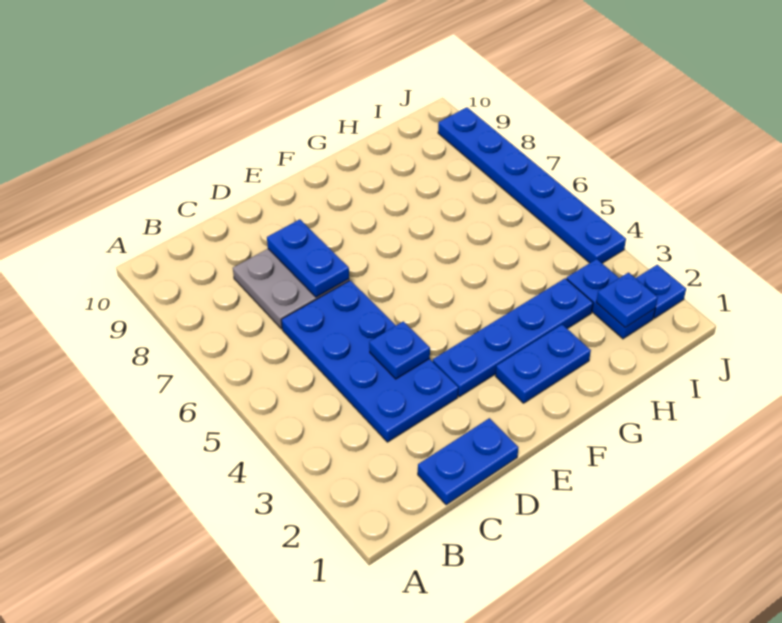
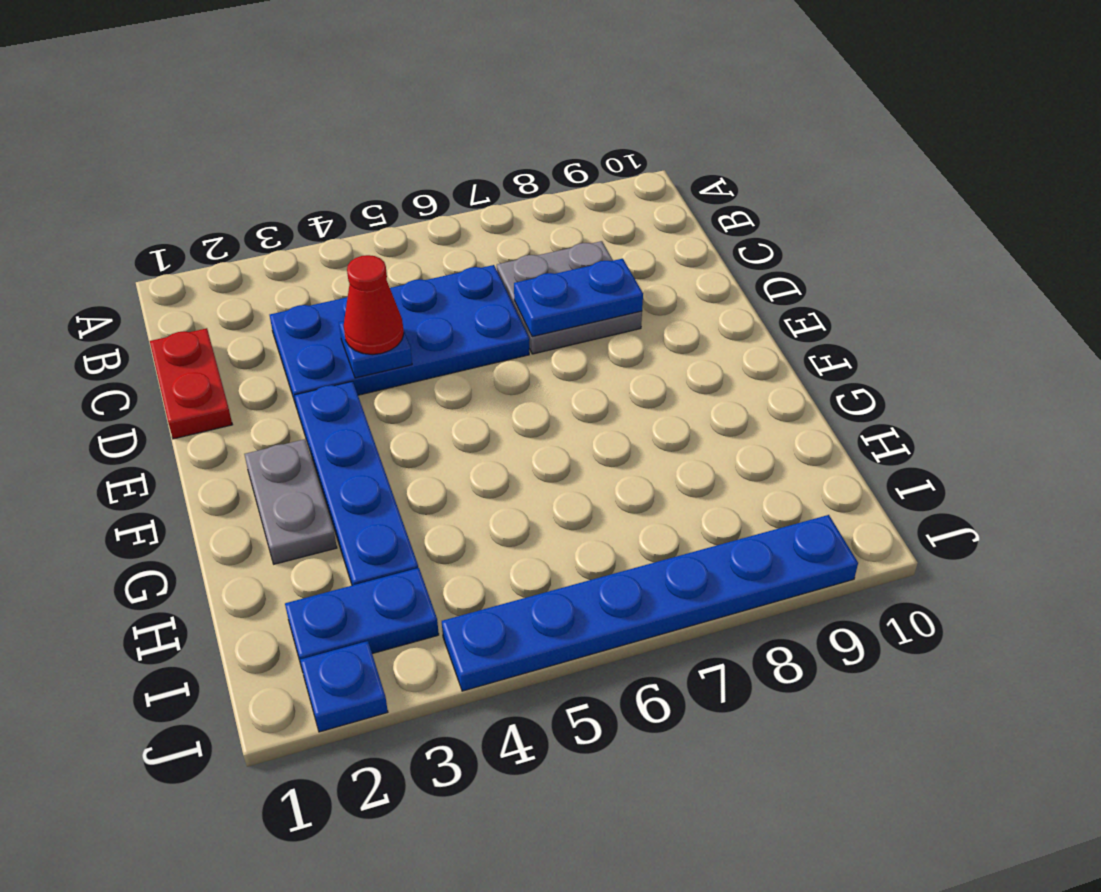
blue 1x2 plate [418,418,519,505] -> red 1x2 plate [150,328,232,439]
none -> red 1x1 cone [344,255,404,355]
blue 1x2 plate [496,325,591,403] -> grey 1x2 plate [244,439,337,564]
blue 1x1 plate [596,273,658,328] -> none

